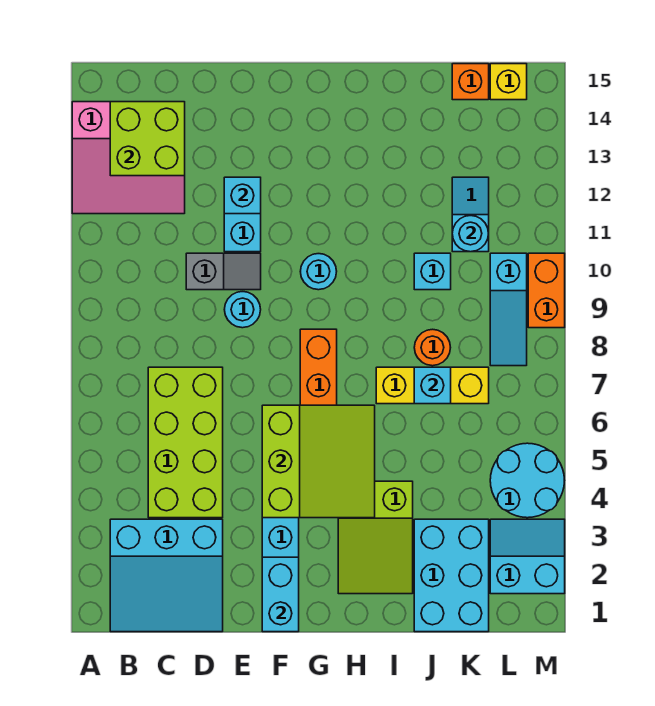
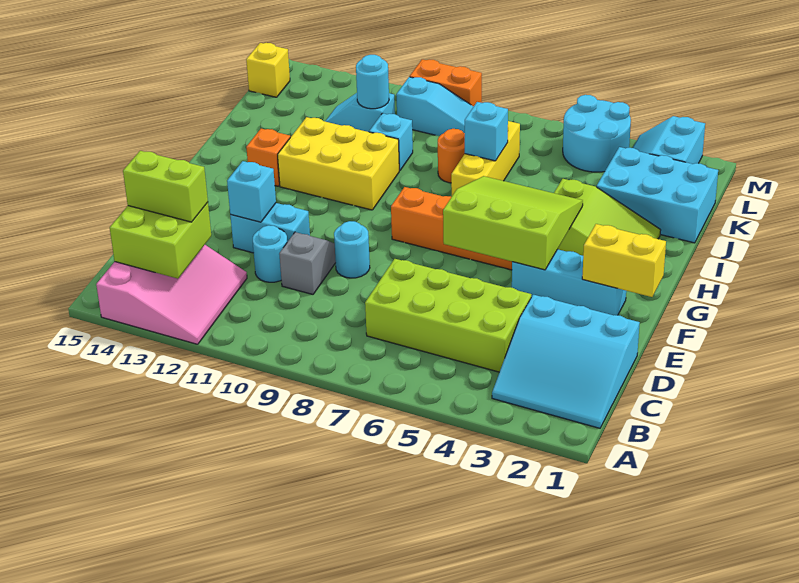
cyan 3x3 slope [110,519,223,632] -> cyan 3x3 slope turned to [492,295,640,428]
none -> lime 1x2 brick [123,151,208,222]
cyan 1x2 brick [262,557,299,632] -> yellow 1x2 brick [582,224,666,297]
cyan 1x1 round brick [300,254,337,290] -> cyan 1x1 round brick moved to [253,225,287,282]
none -> yellow 2x3 brick [277,117,399,210]
orange 1x1 brick [452,64,489,100] -> orange 1x1 brick moved to [246,129,290,186]

